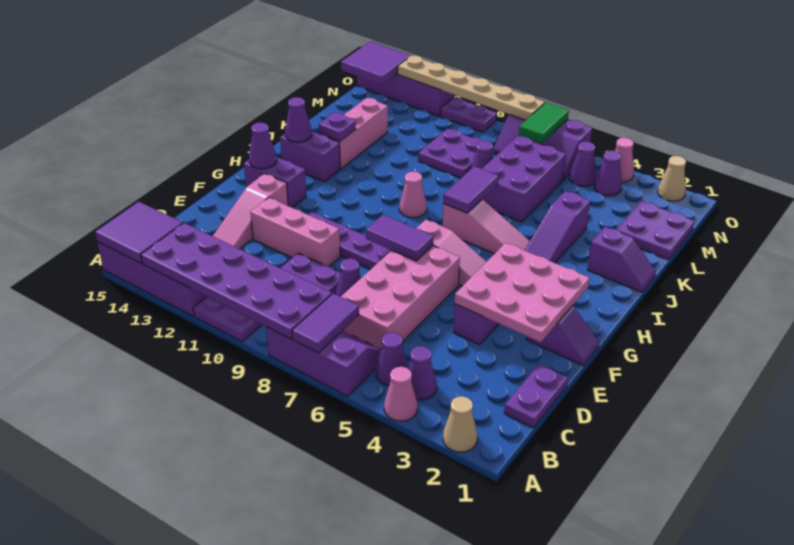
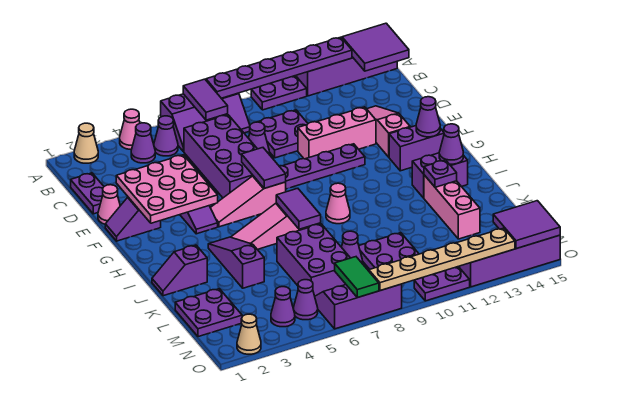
purple 2x6 plate [141,223,332,339] -> purple 1x6 plate [206,37,352,98]
pink 2x4 brick [341,246,460,349] -> purple 2x4 brick [184,115,257,198]
purple 1x2 tile [366,215,434,261] -> purple 1x2 tile turned to [242,148,286,188]
pink 1x1 cone [615,138,634,182] -> pink 1x1 cone moved to [98,185,120,224]

